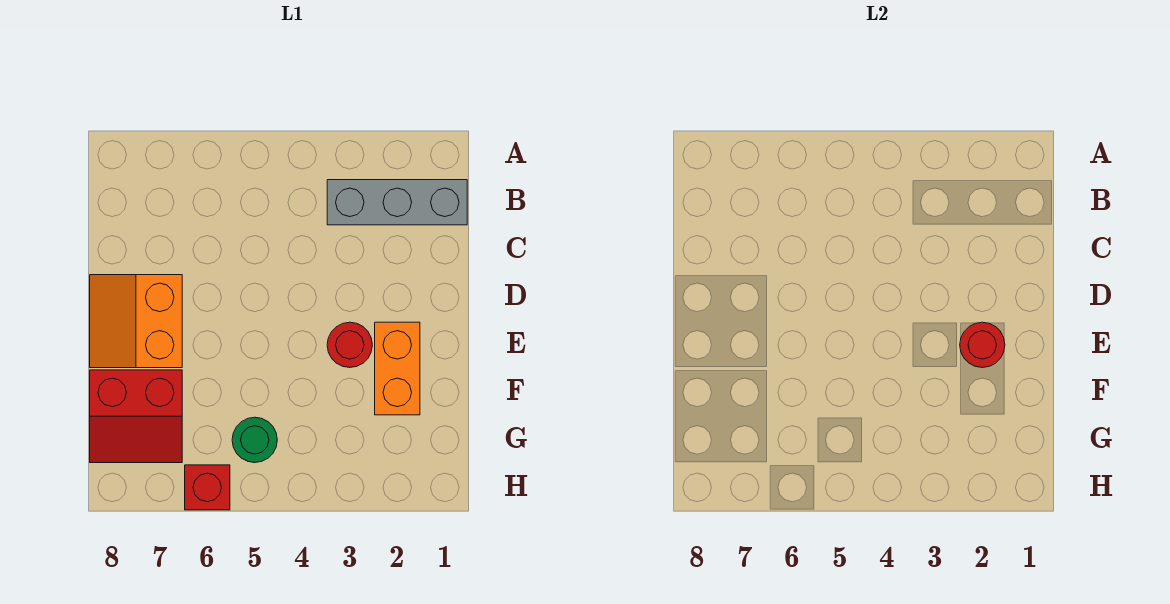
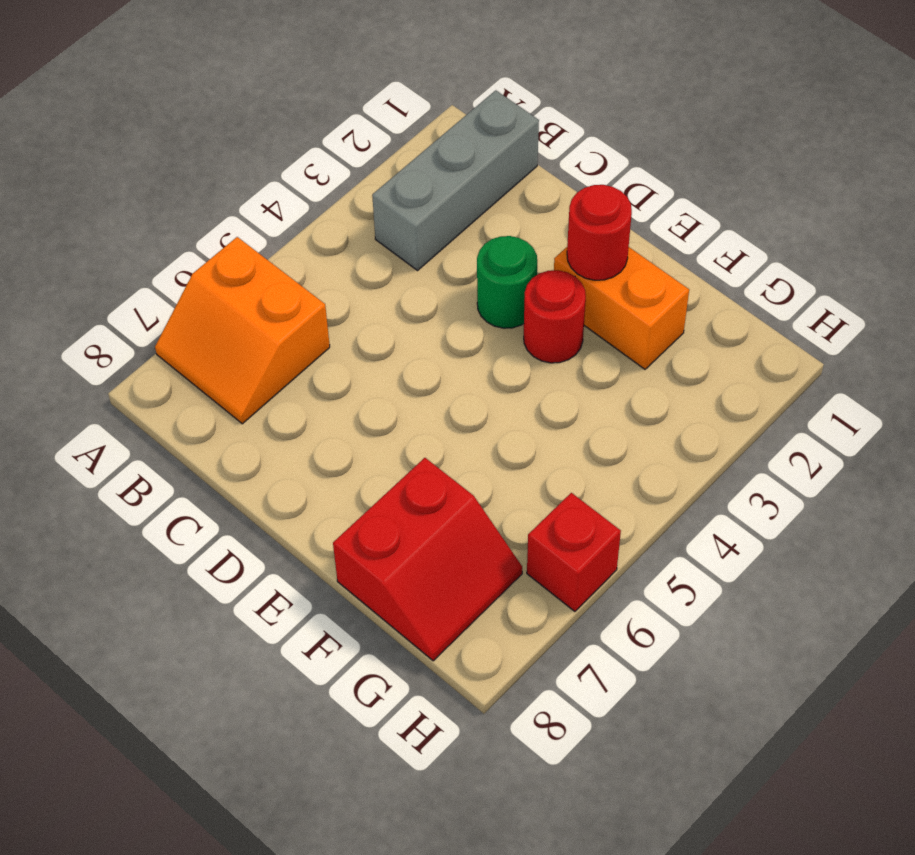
orange 2x2 slope [90,275,182,368] -> orange 2x2 slope moved to [155,237,330,424]
green 1x1 round brick [232,417,277,463] -> green 1x1 round brick moved to [477,236,537,328]

